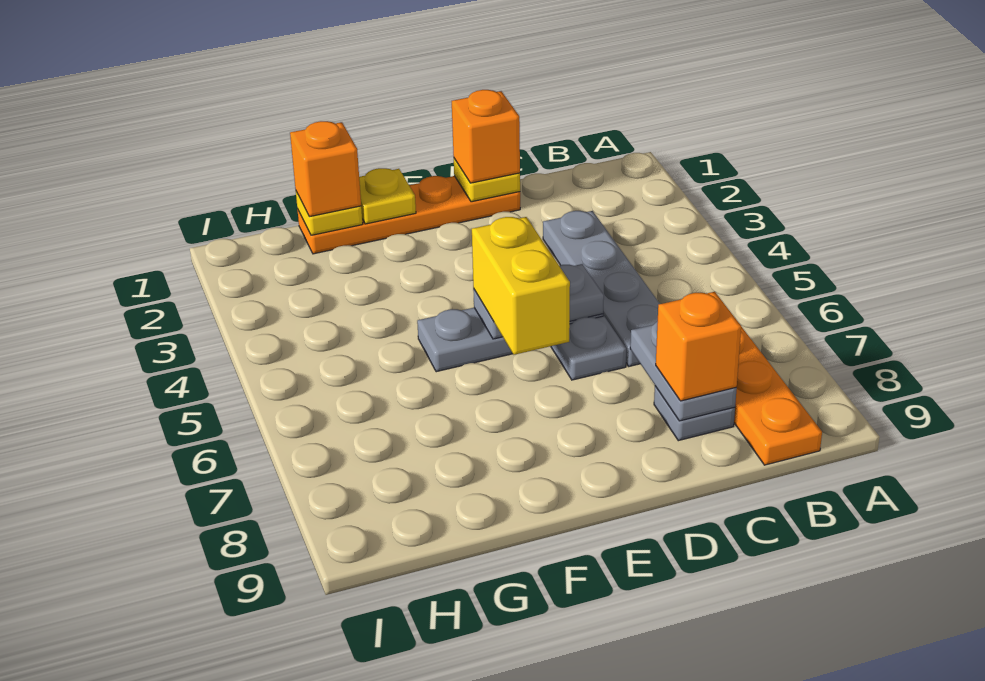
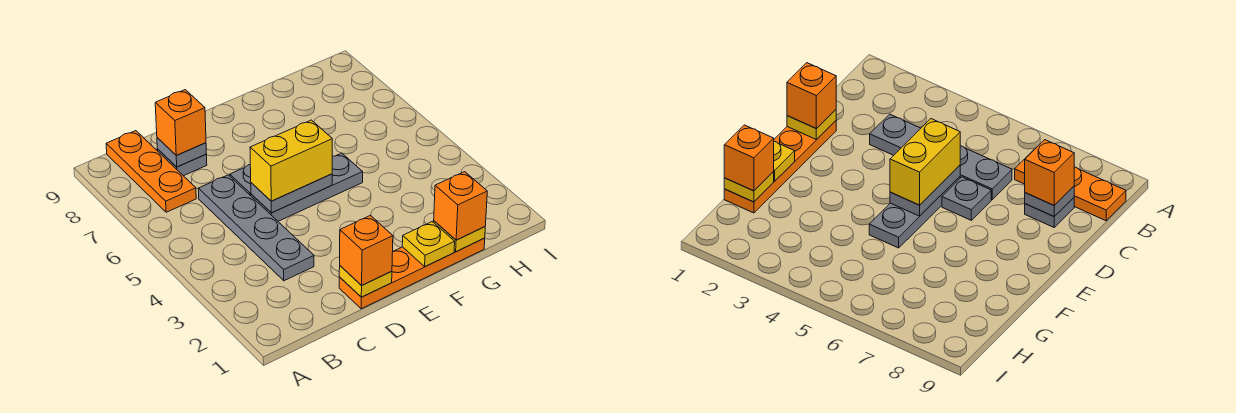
grey 1x2 plate [630,322,737,421] -> grey 1x1 plate [157,138,206,167]
yellow 1x2 brick [472,217,570,355] -> yellow 1x2 brick turned to [250,120,332,201]

